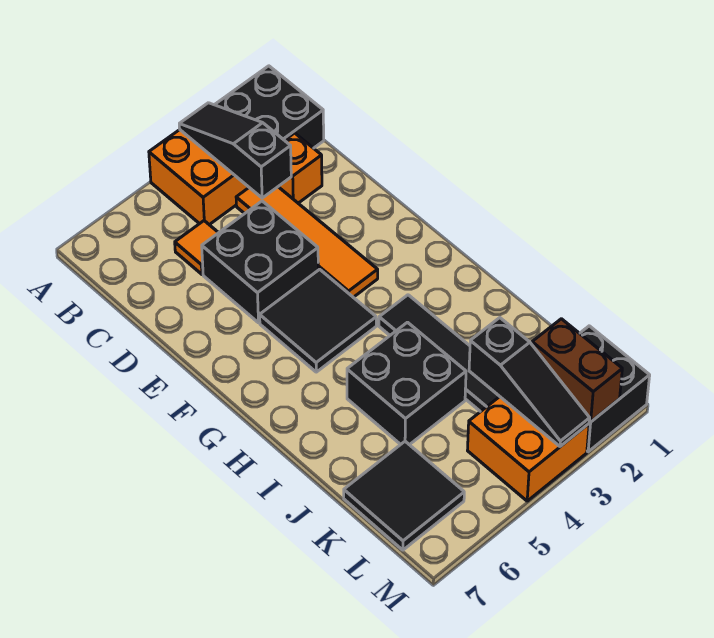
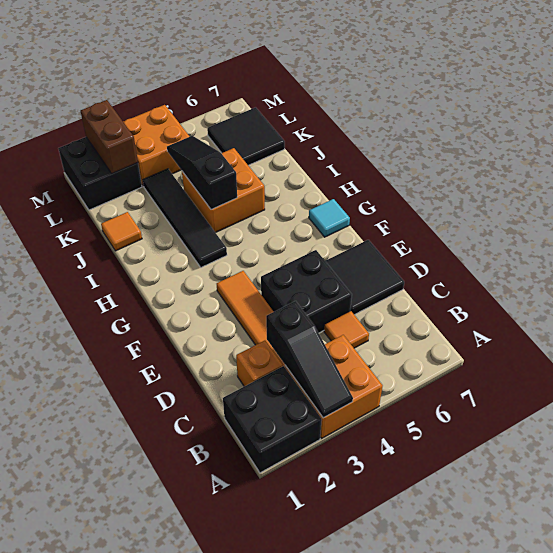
black 2x2 tile [260,269,376,372] -> black 2x2 tile moved to [325,240,404,315]
none -> cyan 1x1 tile [309,199,350,237]
black 2x2 brick [347,322,466,445] -> orange 2x2 brick [182,148,265,233]
none -> orange 1x1 tile [101,212,142,251]
black 1x3 slope [469,318,590,446] -> black 1x3 slope moved to [167,136,237,210]

